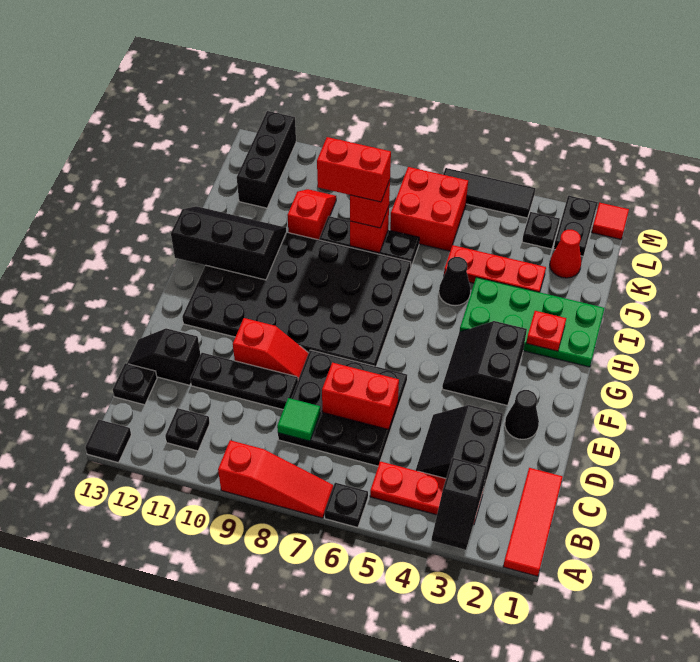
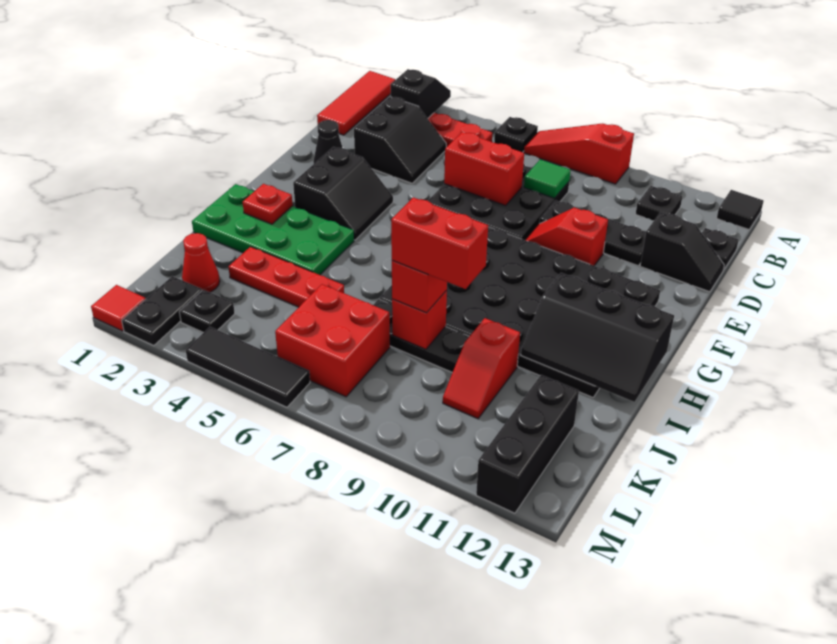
black 1x1 cone [439,257,471,306] -> none

